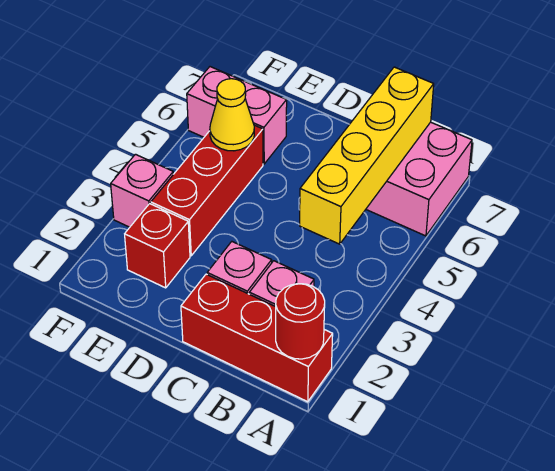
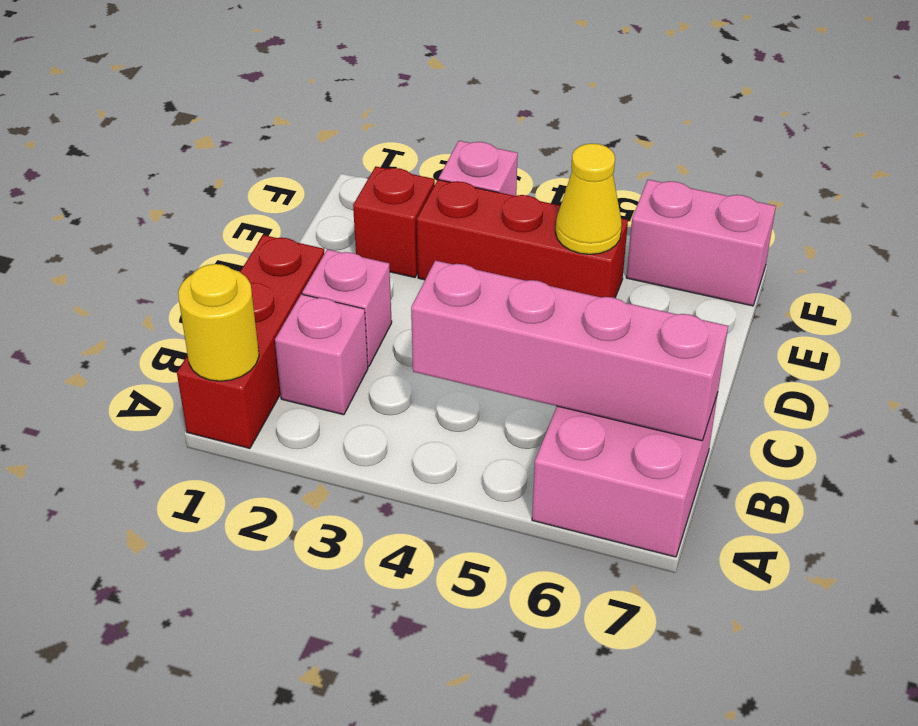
red 1x1 round brick [276,284,325,359] -> yellow 1x1 round brick [178,264,259,381]
yellow 1x4 brick [300,67,434,244] -> pink 1x4 brick [411,261,728,441]
pink 1x2 brick [187,67,287,164] -> pink 1x2 brick turned to [626,180,776,306]

